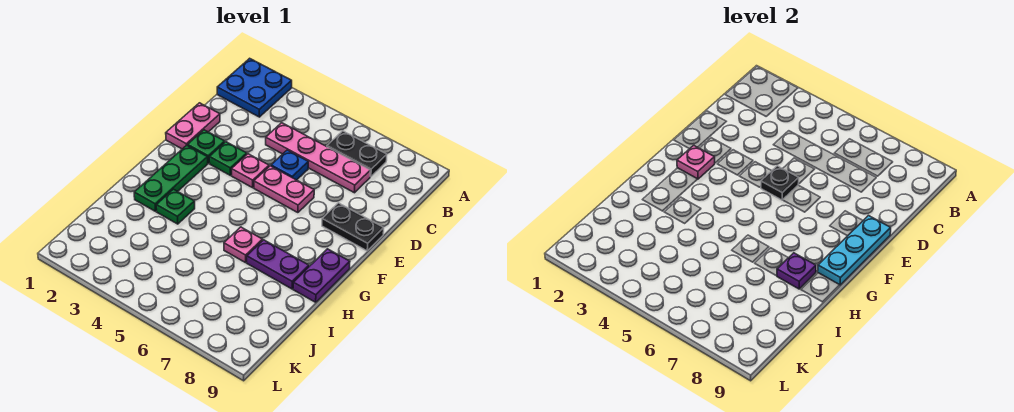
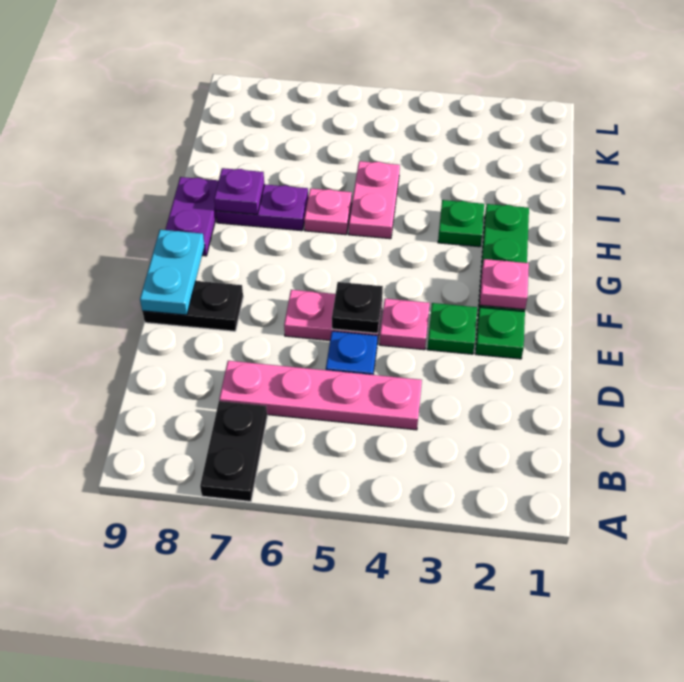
blue 2x2 plate [217,58,292,117] -> none
black 1x2 plate [327,131,387,177] -> black 1x2 plate turned to [200,401,267,502]
pink 1x2 plate [166,103,220,149] -> pink 1x2 plate moved to [349,161,400,239]
cyan 1x3 plate [818,216,891,285] -> cyan 1x2 plate [140,230,205,315]

